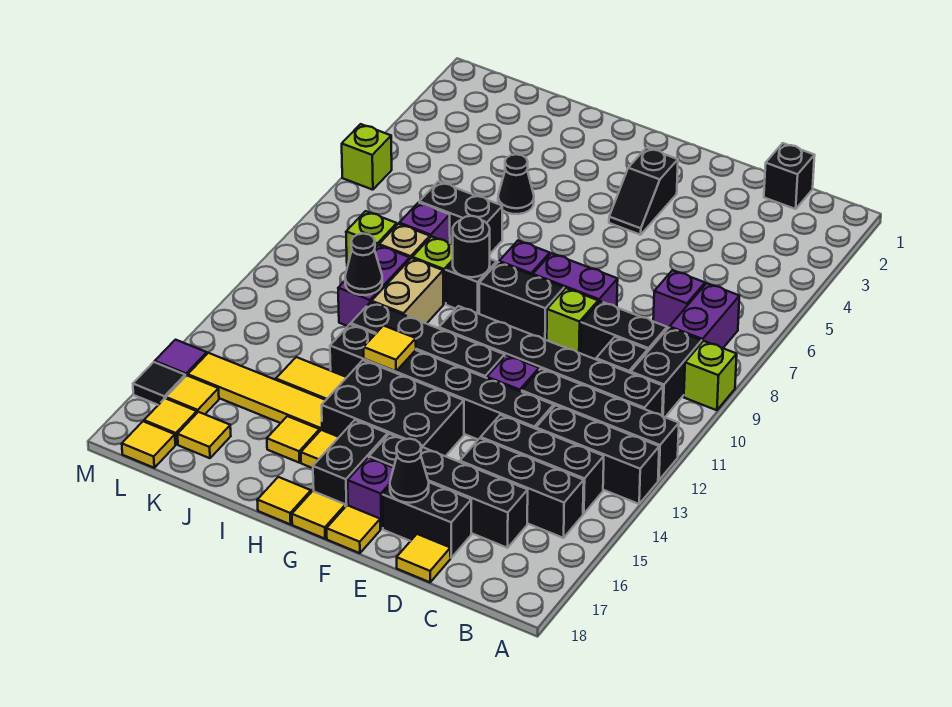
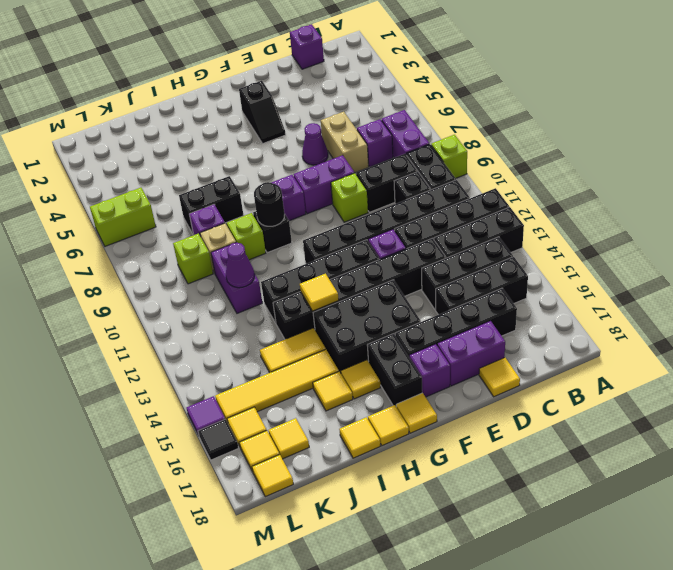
black 1x1 brick [764,143,815,209] -> purple 1x1 brick [290,24,324,69]
black 1x2 brick [383,482,471,558] -> purple 1x2 brick [437,321,505,386]
none -> purple 1x1 cone [302,123,328,165]
black 1x1 cone [390,439,429,503] -> none
black 1x2 brick [479,262,564,340] -> none
yellow 1x1 tile [327,505,380,553] -> yellow 1x1 tile moved to [339,417,380,458]
black 1x1 cone [498,154,534,214] -> none
tan 1x2 brick [372,258,443,324] -> tan 1x2 brick moved to [321,112,369,173]
black 1x1 cone [345,234,382,295] -> purple 1x1 cone [226,243,254,288]
lime 1x1 brick [342,124,392,190] -> lime 1x2 brick [90,188,156,246]

